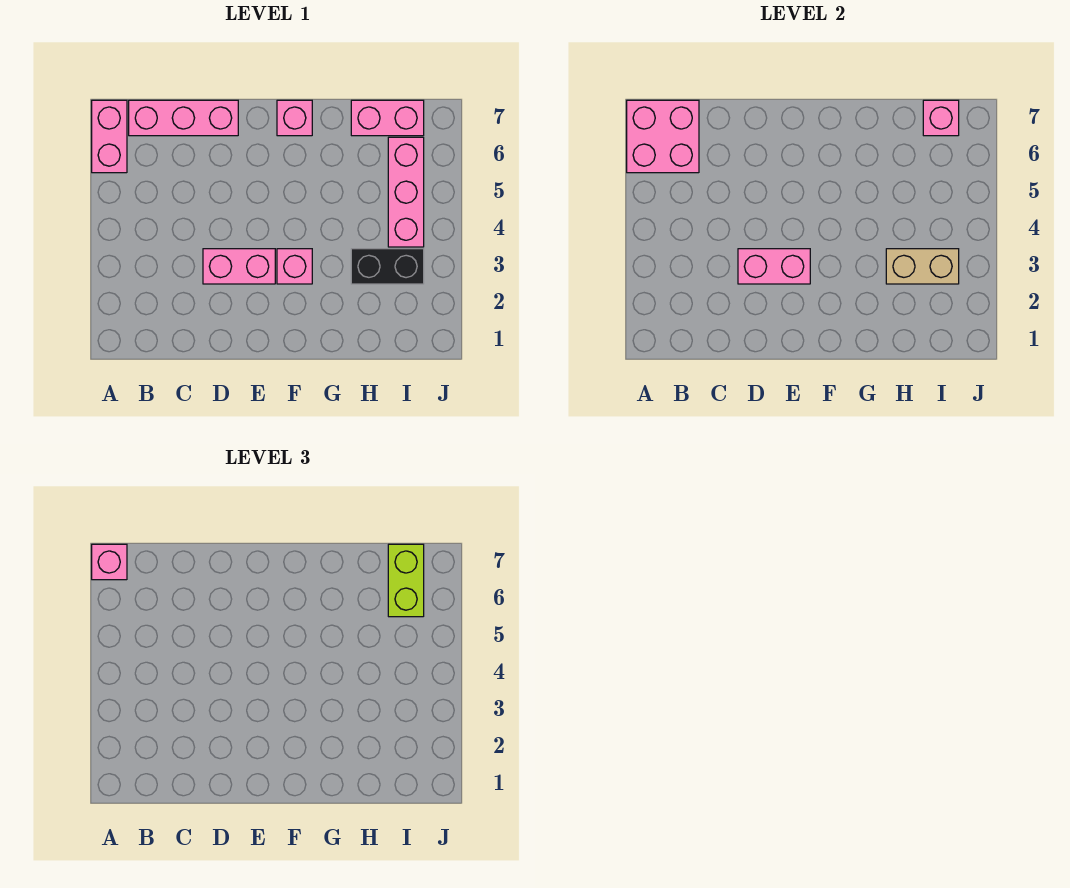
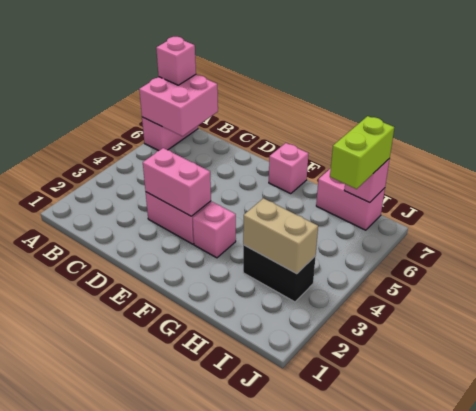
pink 1x3 brick [129,100,238,136] -> none
pink 1x3 brick [388,137,424,247] -> none

